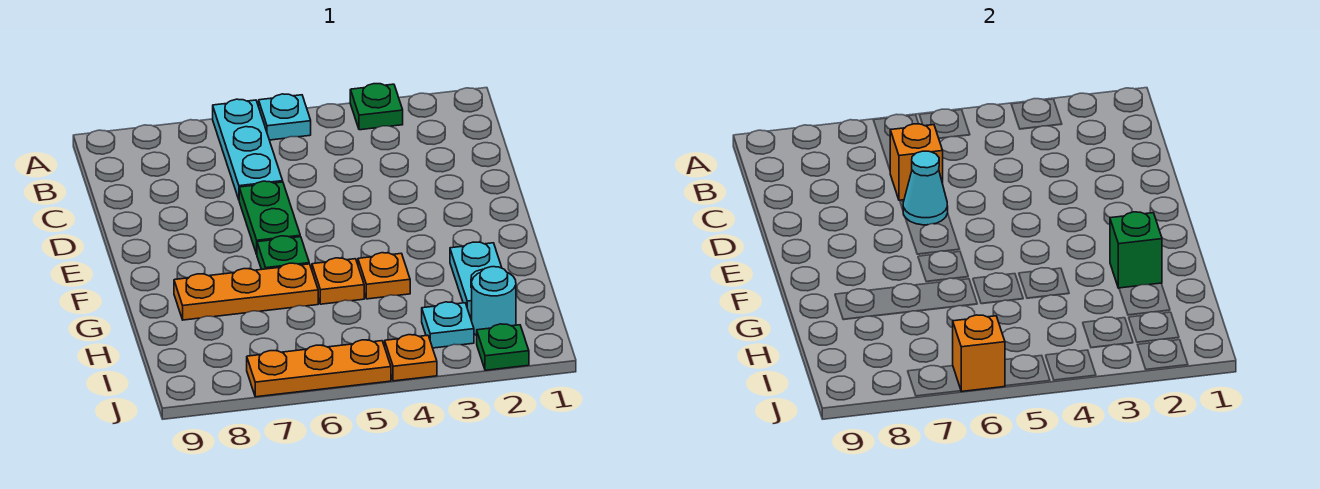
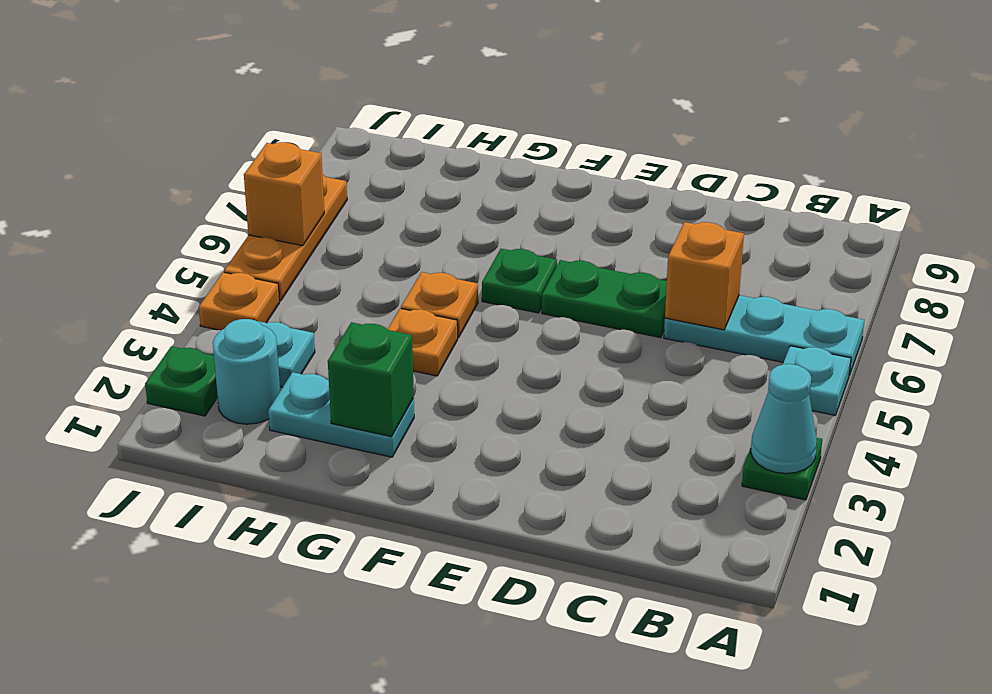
cyan 1x1 cone [903,151,948,225] -> cyan 1x1 cone moved to [751,364,817,473]
orange 1x3 plate [174,263,318,320] -> none

